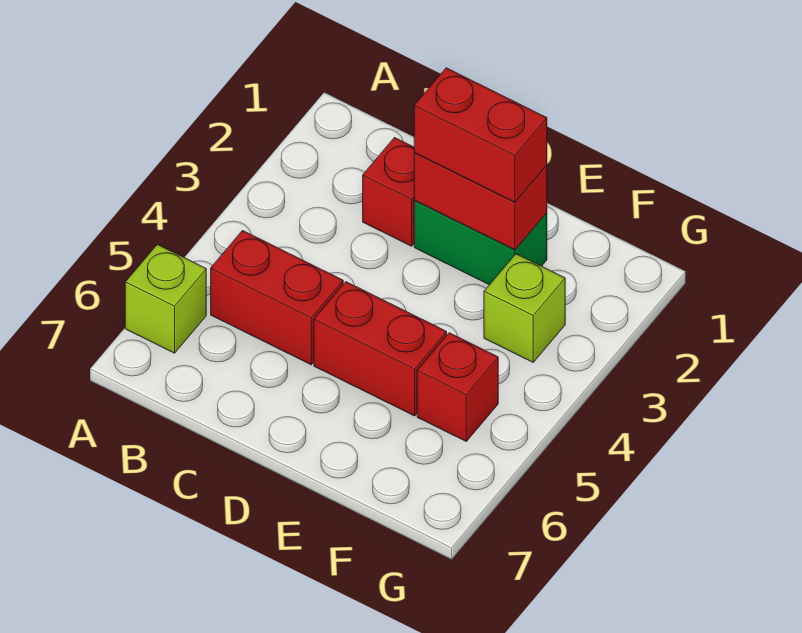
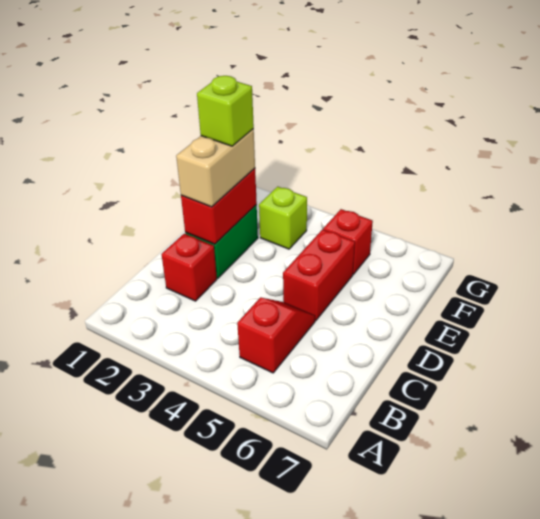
lime 1x1 brick [125,244,206,353] -> lime 1x1 brick moved to [197,76,254,146]
red 1x2 brick [211,231,343,365] -> red 1x2 slope [237,297,315,373]
red 1x2 brick [414,68,547,202] -> tan 1x2 brick [176,129,255,207]

